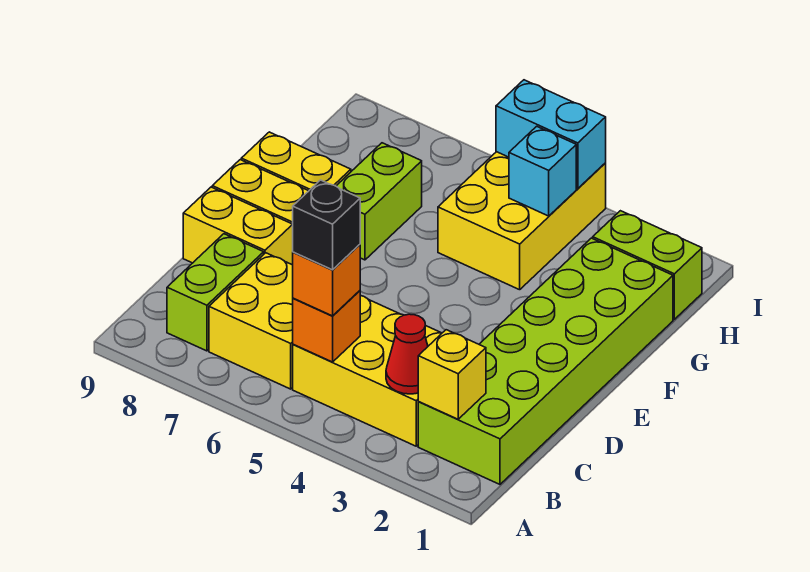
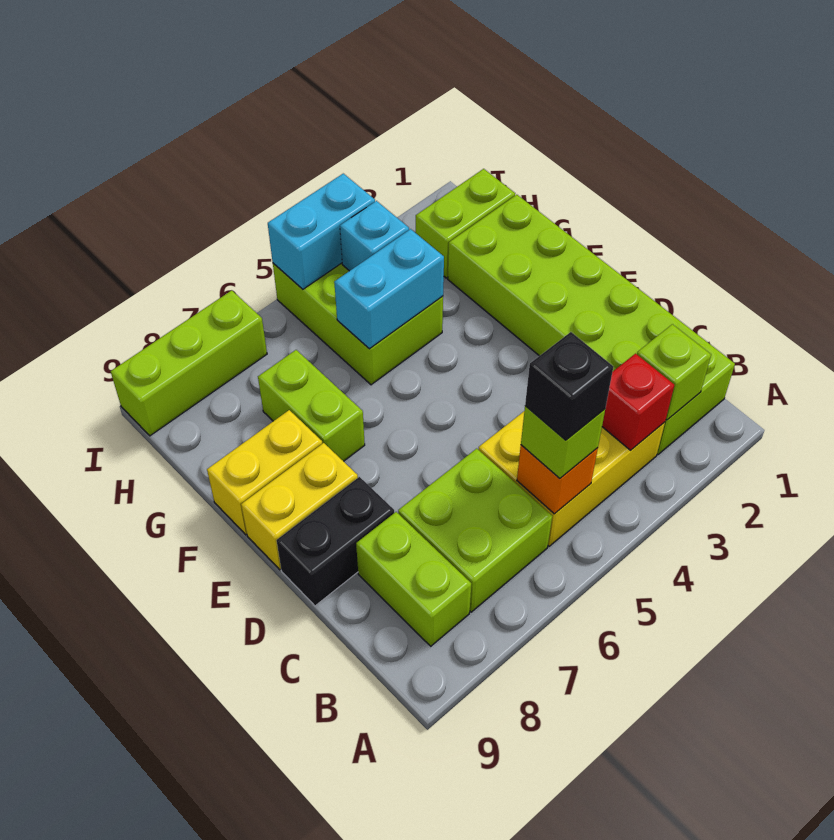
yellow 1x1 brick [418,330,486,419] -> lime 1x1 brick [637,324,711,420]
red 1x1 cone [386,314,428,394] -> red 1x1 brick [602,354,674,450]
orange 1x1 brick [293,245,360,316] -> lime 1x1 brick [521,406,605,478]
yellow 2x2 brick [209,253,293,389] -> lime 2x2 brick [398,449,552,612]
yellow 1x2 brick [183,187,293,265] -> black 1x2 brick [276,477,394,606]
yellow 2x3 brick [438,152,606,290] -> lime 2x3 brick [273,263,443,385]
none -> cyan 1x2 brick [334,229,444,349]
none -> lime 1x3 brick [111,290,267,436]

